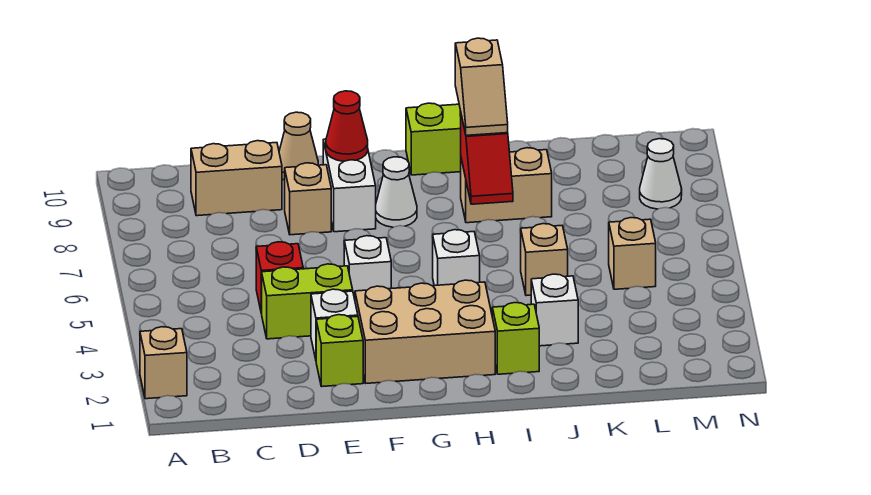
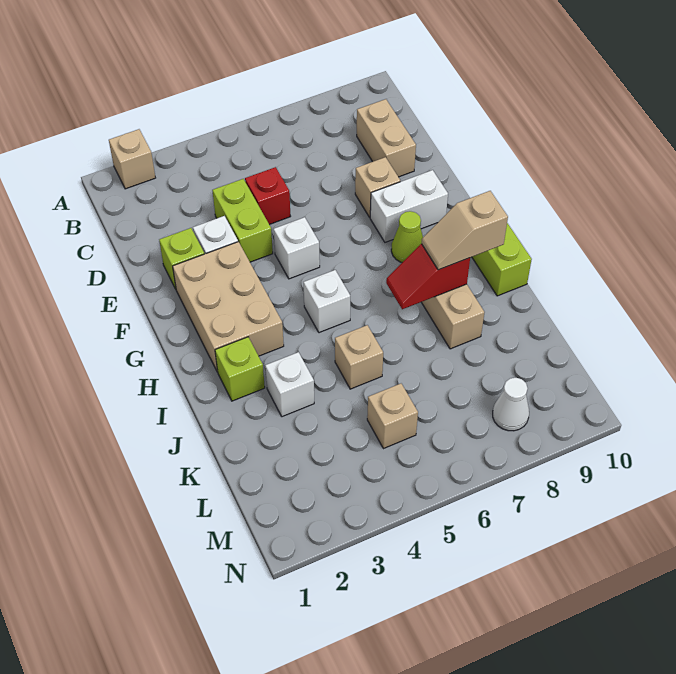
tan 1x1 cone [279,112,318,180] -> none
red 1x1 cone [326,91,368,161] -> none
white 1x1 cone [376,157,417,227] -> lime 1x1 cone [391,211,423,262]

